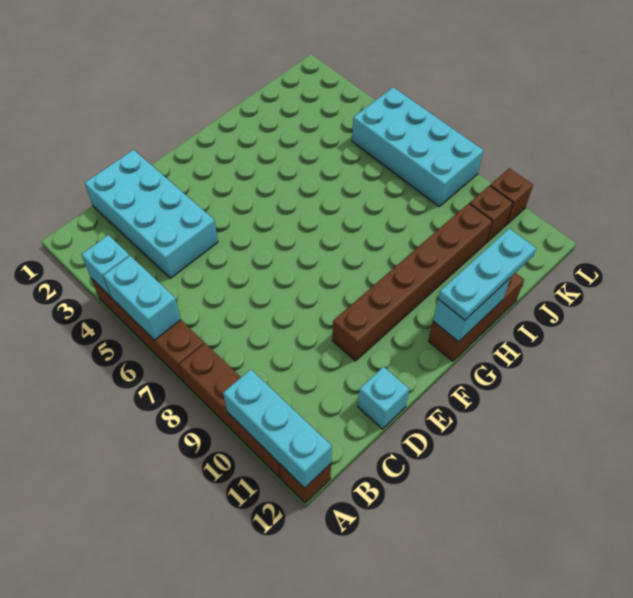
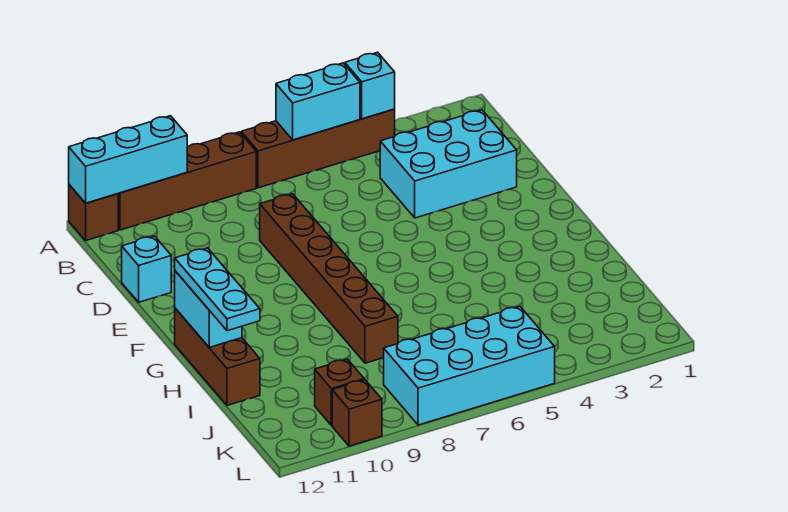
cyan 2x4 brick [85,150,218,278] -> cyan 2x3 brick [380,110,517,218]
brown 1x6 brick [332,203,493,361] -> brown 1x6 brick moved to [260,194,398,363]

